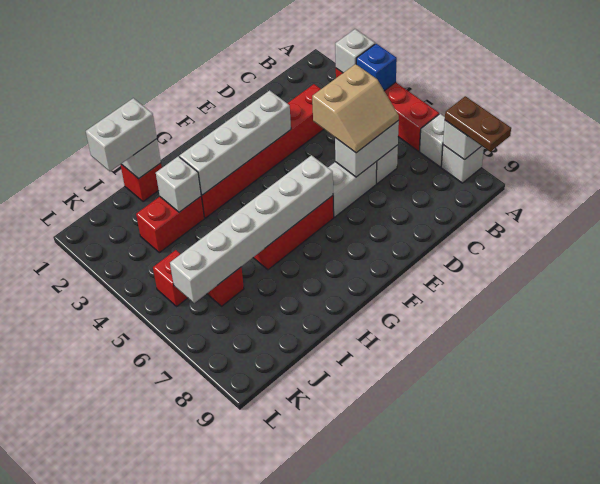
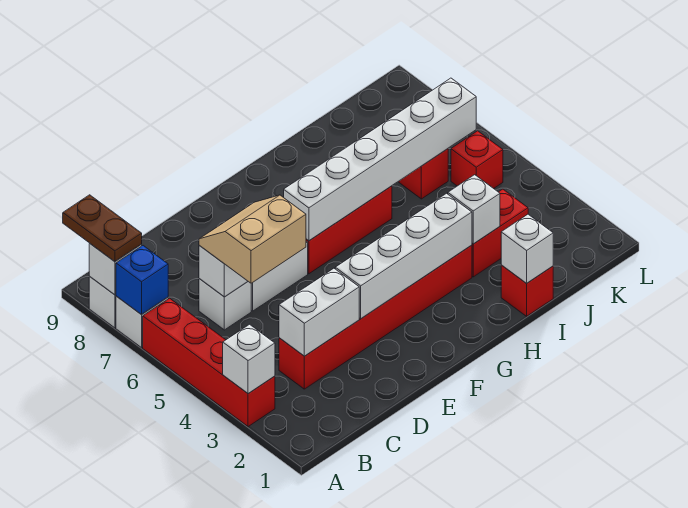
blue 1x1 brick [356,44,397,91] -> blue 1x1 brick moved to [116,246,168,315]
white 1x2 brick [86,98,157,171] -> white 1x2 brick moved to [279,268,359,356]

